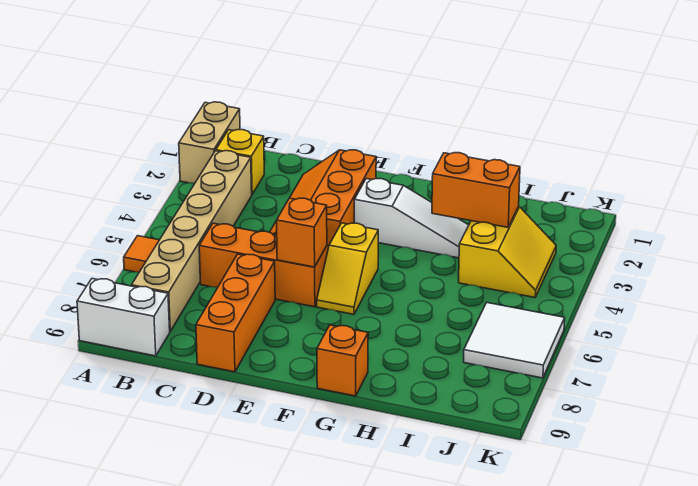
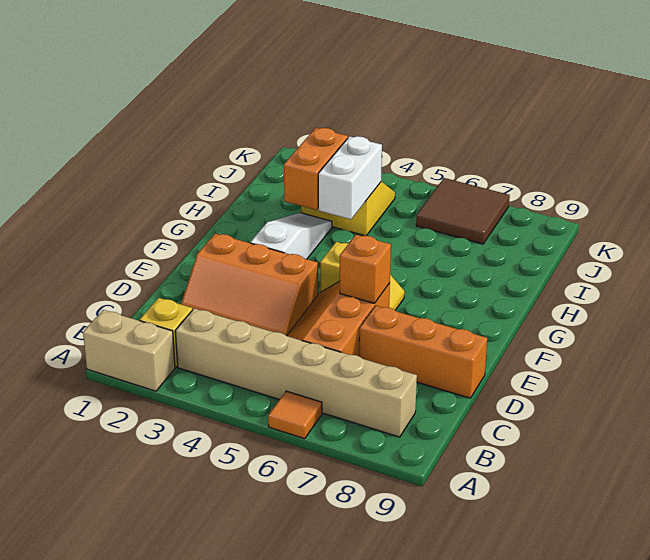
white 1x2 brick [77,279,170,356] -> white 1x2 brick moved to [318,136,382,219]
orange 1x1 brick [317,325,368,396] -> none
white 2x2 tile [464,303,565,378] -> brown 2x2 tile [416,178,510,244]

